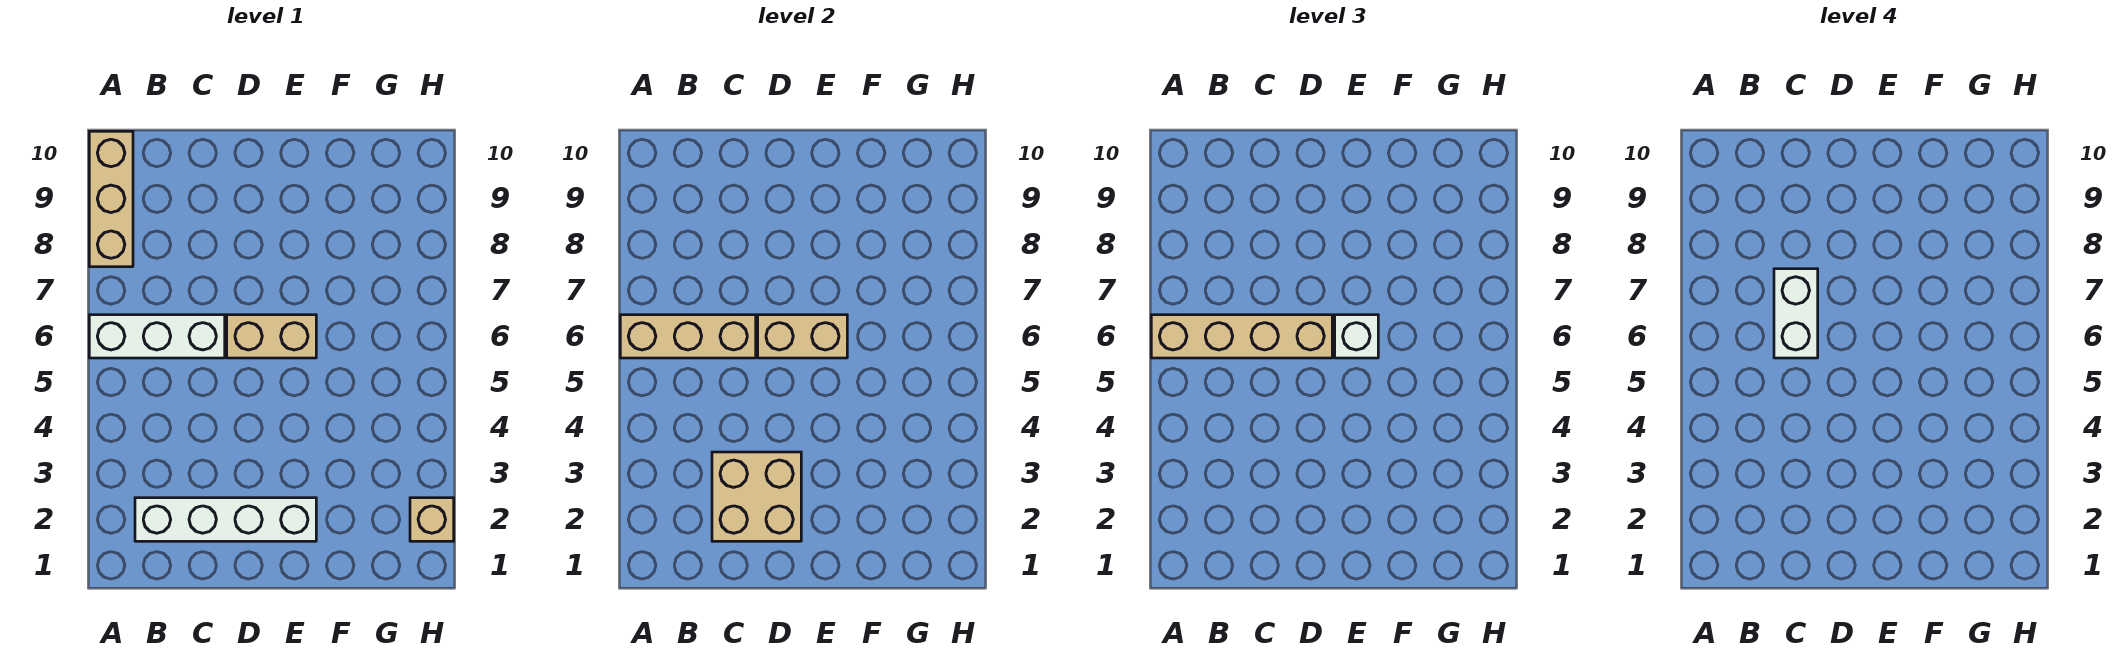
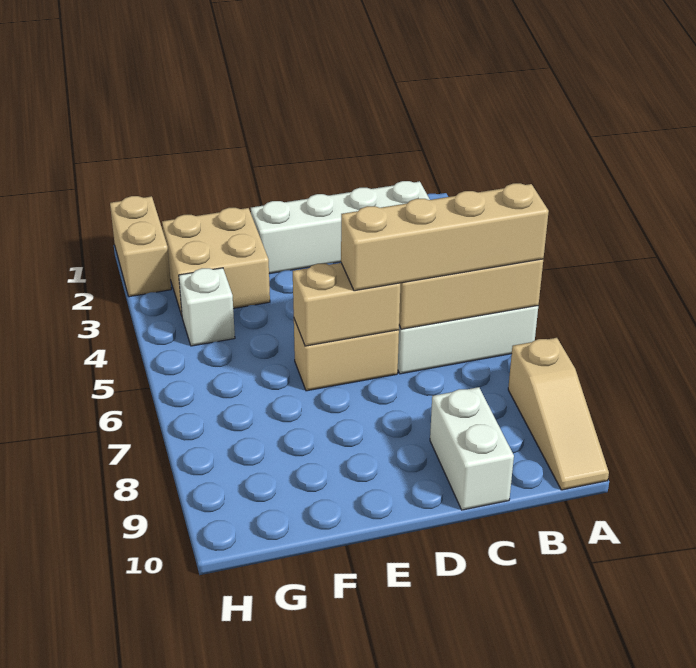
tan 1x3 brick [89,131,133,267] -> tan 1x3 slope [508,338,609,490]
tan 2x2 brick [712,452,801,541] -> tan 2x2 brick moved to [162,208,270,315]
white 1x2 brick [1774,269,1818,358] -> white 1x2 brick moved to [430,387,514,510]
white 1x1 brick [1335,315,1378,358] -> white 1x1 brick moved to [179,268,235,346]
tan 1x1 brick [410,498,454,541] -> tan 1x2 brick [110,196,171,297]

